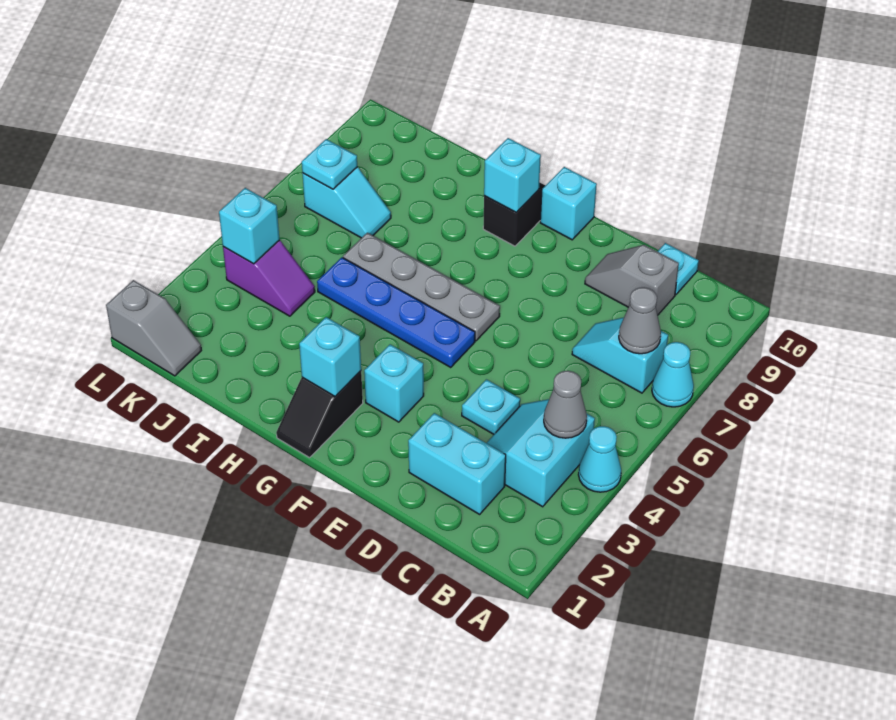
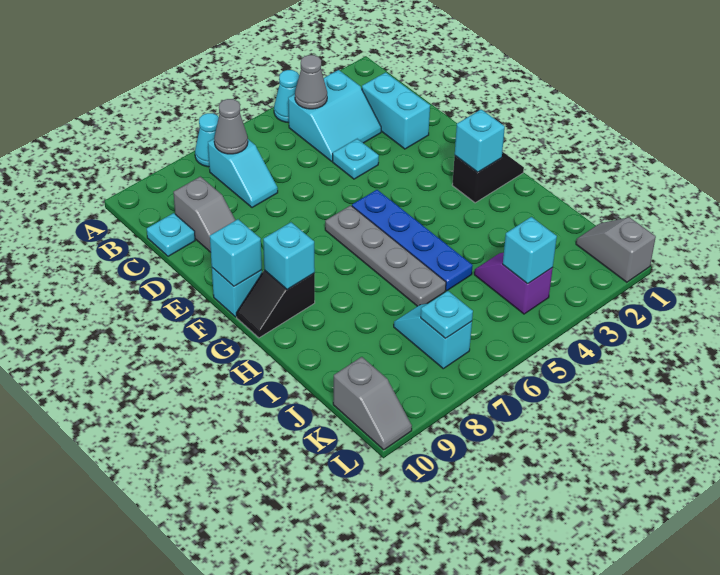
cyan 1x1 brick [364,344,424,422] -> cyan 1x1 brick moved to [210,219,262,286]
none -> grey 1x2 slope [333,357,412,450]

